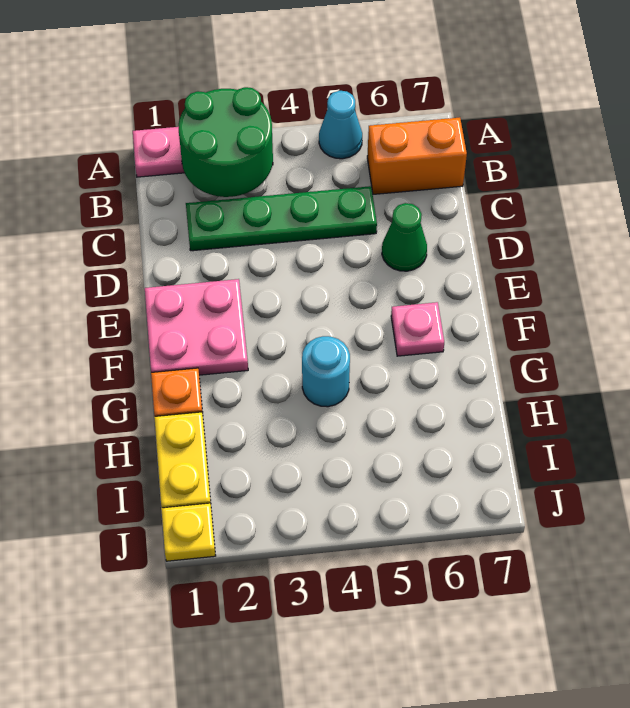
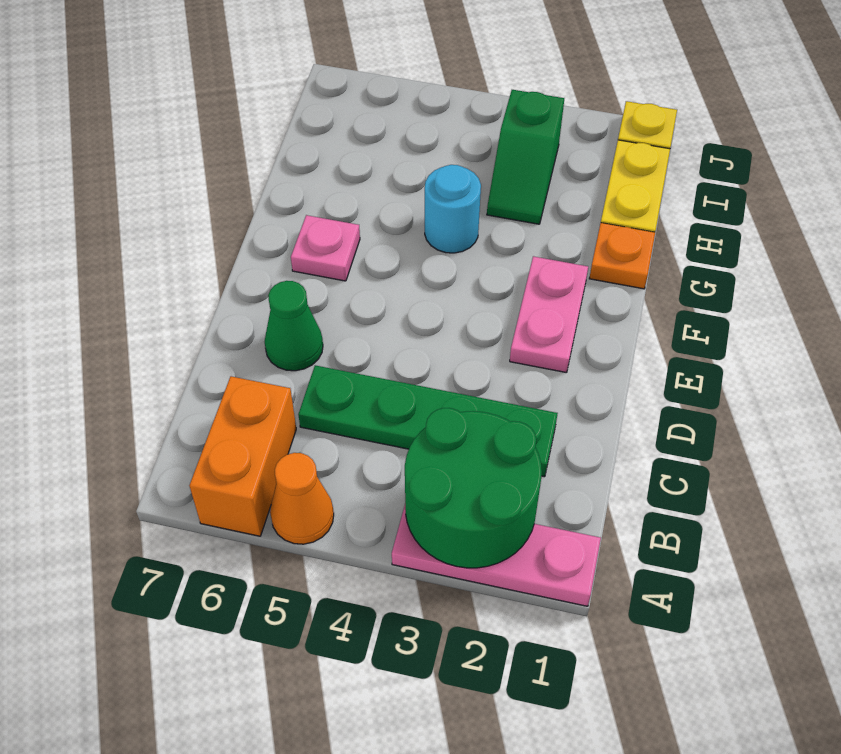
cyan 1x1 cone [319,91,362,159] -> orange 1x1 cone [270,453,334,544]
orange 1x2 brick [367,118,467,194] -> orange 1x2 brick turned to [189,376,296,536]
pink 2x2 plate [145,279,248,375] -> pink 1x2 plate [510,256,588,373]
none -> green 1x2 slope [487,90,564,224]

